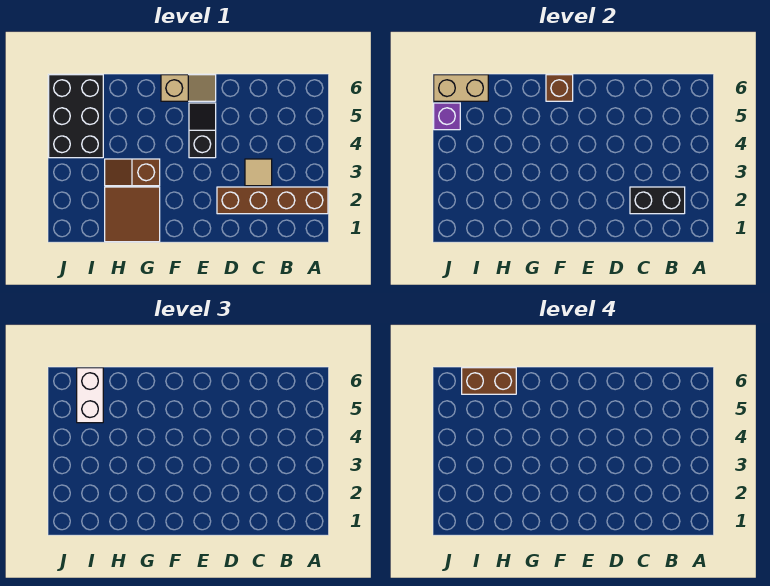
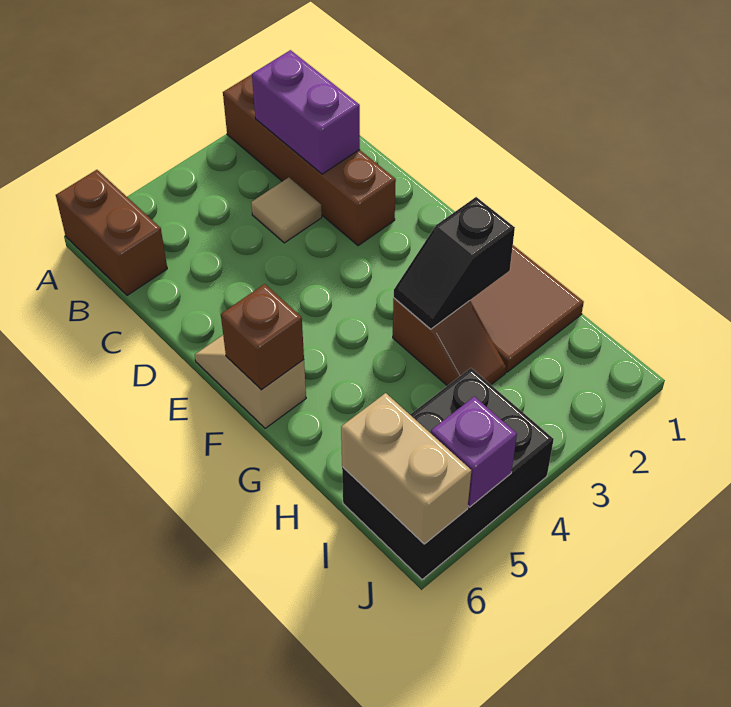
black 1x2 brick [630,187,685,214] -> purple 1x2 brick [252,50,360,174]
black 1x2 slope [189,103,216,158] -> black 1x2 slope moved to [394,197,515,329]
brown 1x2 brick [462,368,516,394] -> brown 1x2 brick moved to [56,170,167,295]
white 1x2 brick [77,368,103,423] -> none

